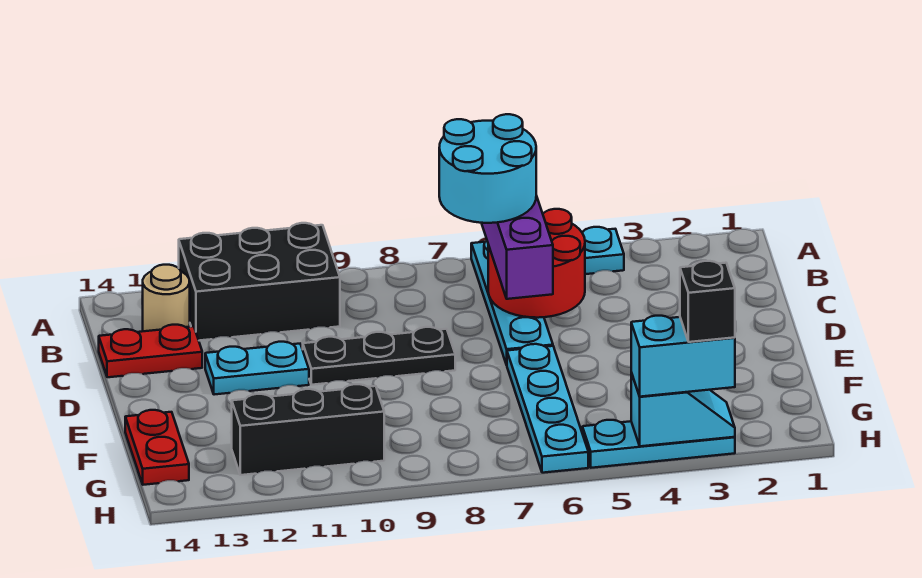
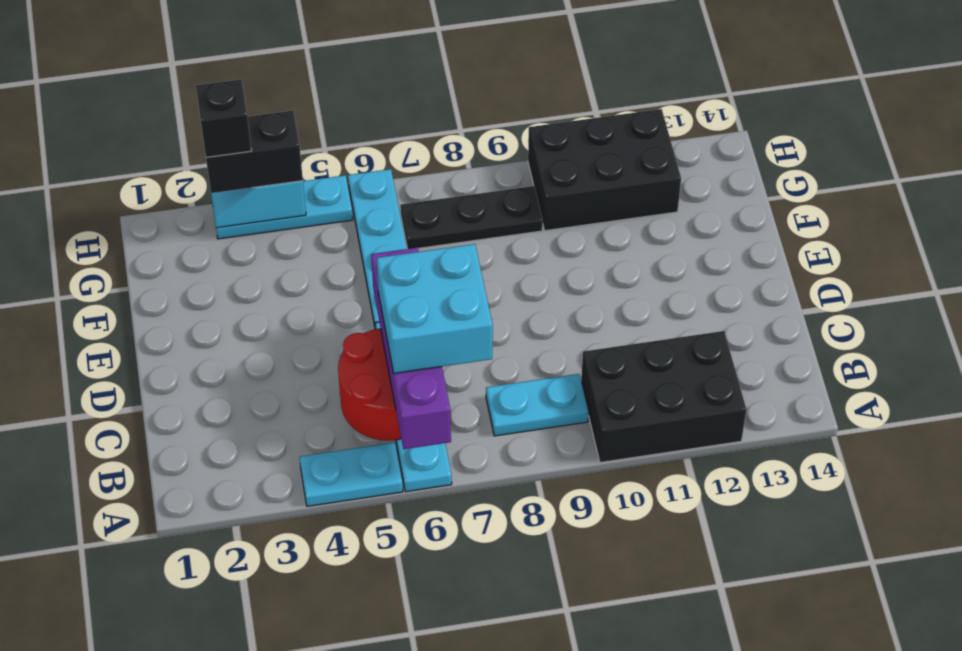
cyan 2x2 round brick [439,114,536,223] -> cyan 2x2 brick [377,244,493,373]
tan 1x1 round brick [143,265,190,331] -> none
red 1x2 plate [99,325,202,377] -> none
black 1x3 plate [303,327,455,385] -> black 1x3 plate moved to [400,186,543,249]
cyan 1x2 plate [205,342,309,395] -> cyan 1x2 plate moved to [486,374,588,436]
red 1x2 plate [125,410,189,485] -> none
black 1x3 brick [232,384,384,475] -> black 2x3 brick [528,109,681,231]
cyan 1x2 brick [631,316,735,397] -> black 1x2 brick [206,111,303,193]

